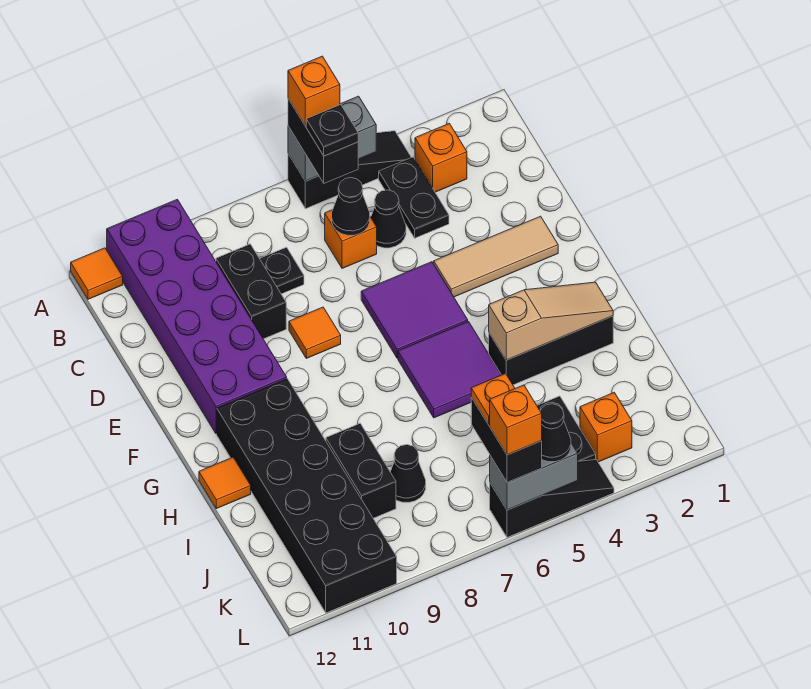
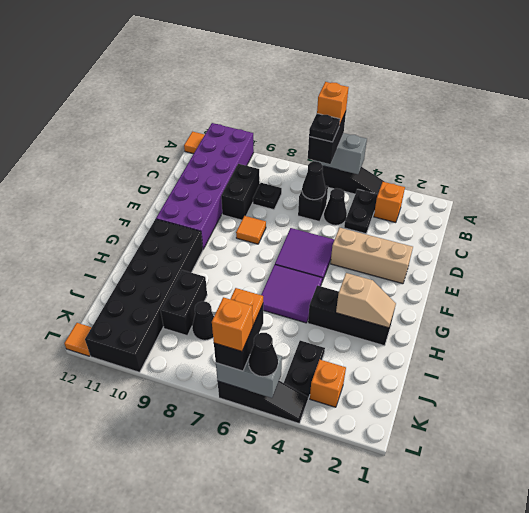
orange 1x1 brick [325,210,377,268] -> black 1x1 brick [298,186,328,222]
tan 1x3 tile [434,216,558,297] -> tan 1x3 brick [331,228,413,284]
tan 1x3 slope [489,282,613,360] -> tan 1x2 slope [336,273,396,328]
orange 1x1 tile [199,457,251,509] -> orange 1x1 tile moved to [64,323,92,356]

